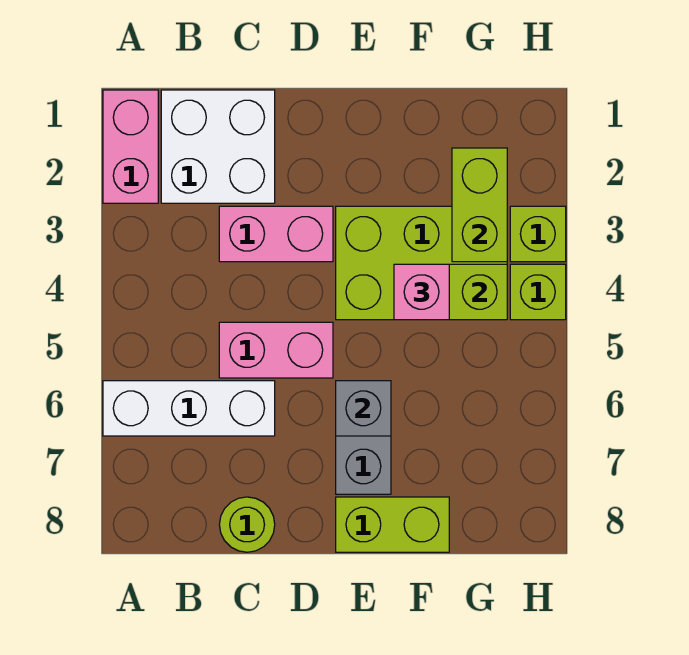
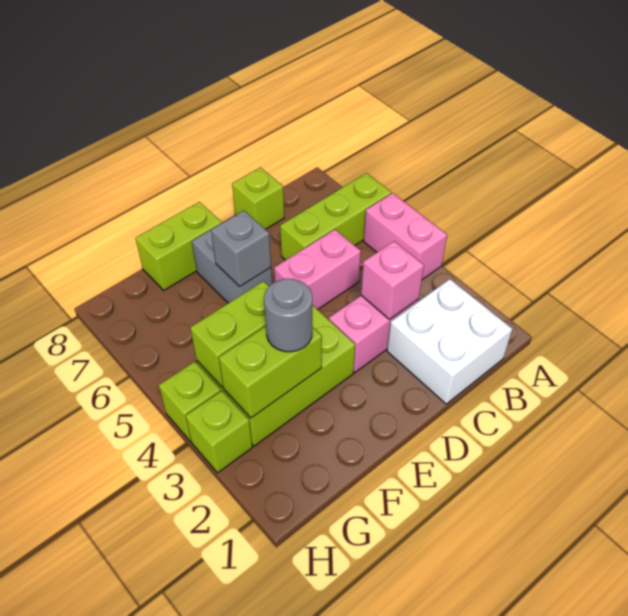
pink 1x2 brick [103,90,158,203] -> pink 1x2 brick moved to [364,193,447,279]
white 1x3 brick [103,381,275,436] -> lime 1x3 brick [280,173,391,260]
lime 1x1 round brick [219,497,275,552] -> lime 1x1 brick [232,167,284,229]
none -> grey 1x1 round brick [264,279,312,352]
pink 1x1 brick [394,264,449,320] -> pink 1x1 brick moved to [361,241,424,319]
lime 1x2 brick [452,148,507,262] -> lime 1x2 brick turned to [219,326,322,418]

